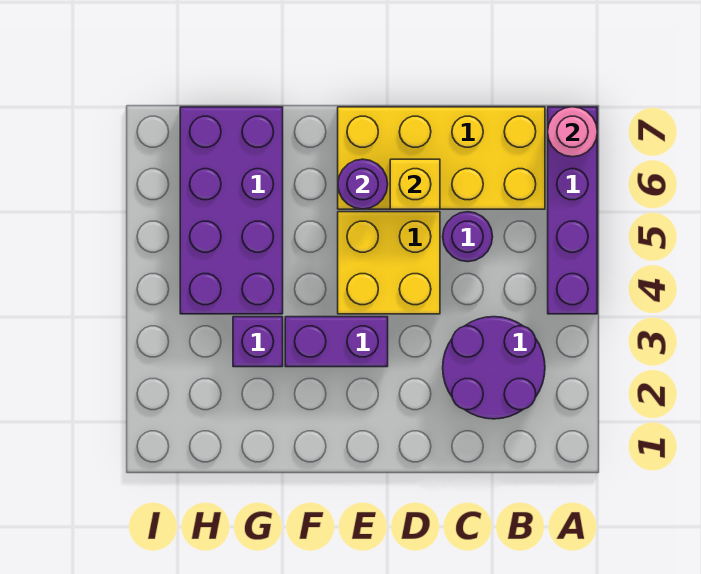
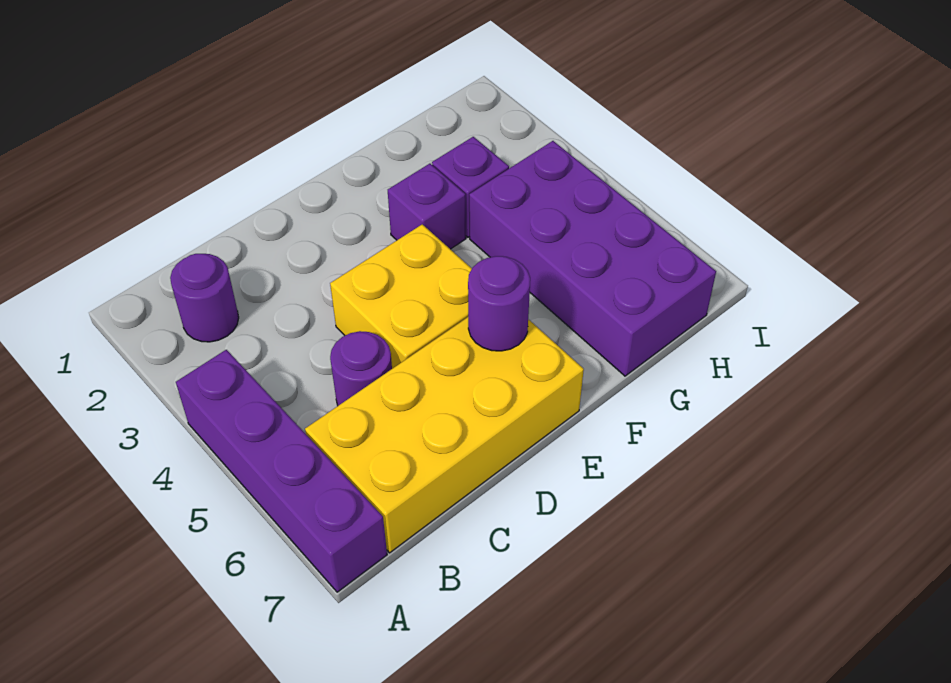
pink 1x1 round brick [548,107,597,157] -> none
purple 2x2 round brick [443,317,545,419] -> purple 1x1 round brick [170,254,239,342]
yellow 1x1 brick [390,159,440,209] -> none
purple 1x2 brick [285,317,388,367] -> purple 1x1 brick [388,164,466,249]

